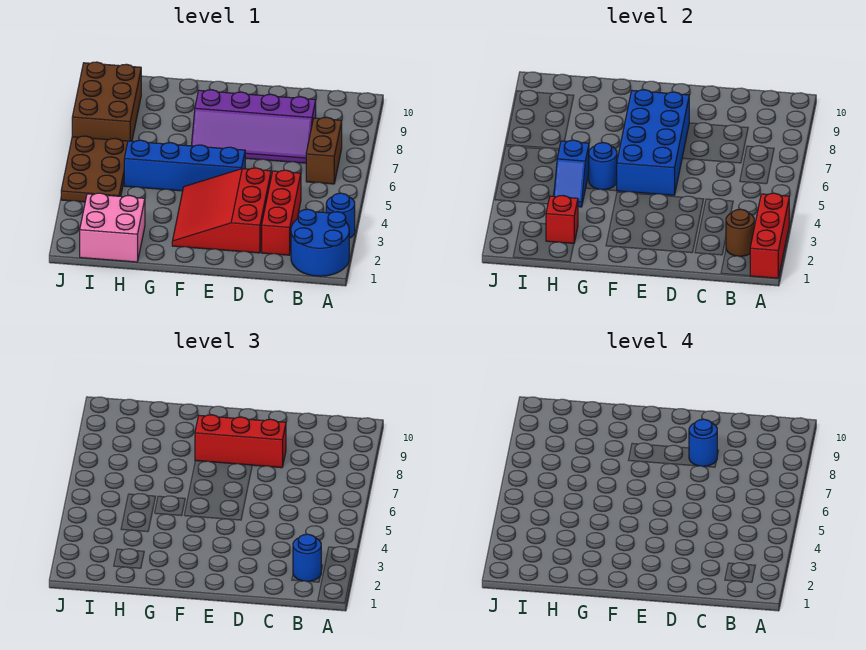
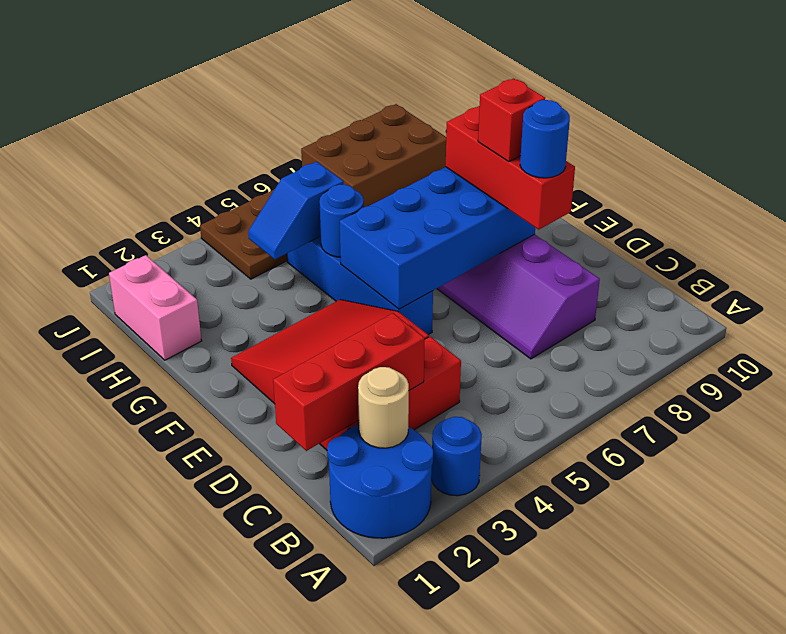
red 1x3 brick [750,193,789,278] -> red 1x3 brick moved to [273,313,425,451]
brown 1x1 round brick [726,209,754,256] -> tan 1x1 round brick [358,367,409,448]
blue 1x1 round brick [293,534,321,582] -> none
brown 1x2 brick [306,117,342,184] -> none
pink 2x2 brick [80,193,145,262] -> pink 1x2 brick [109,255,202,360]
red 1x1 brick [546,196,578,243] -> red 1x1 brick moved to [478,79,545,162]

